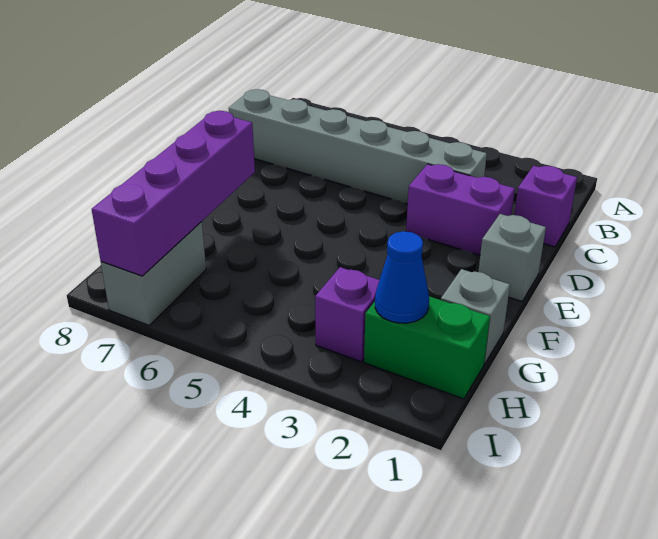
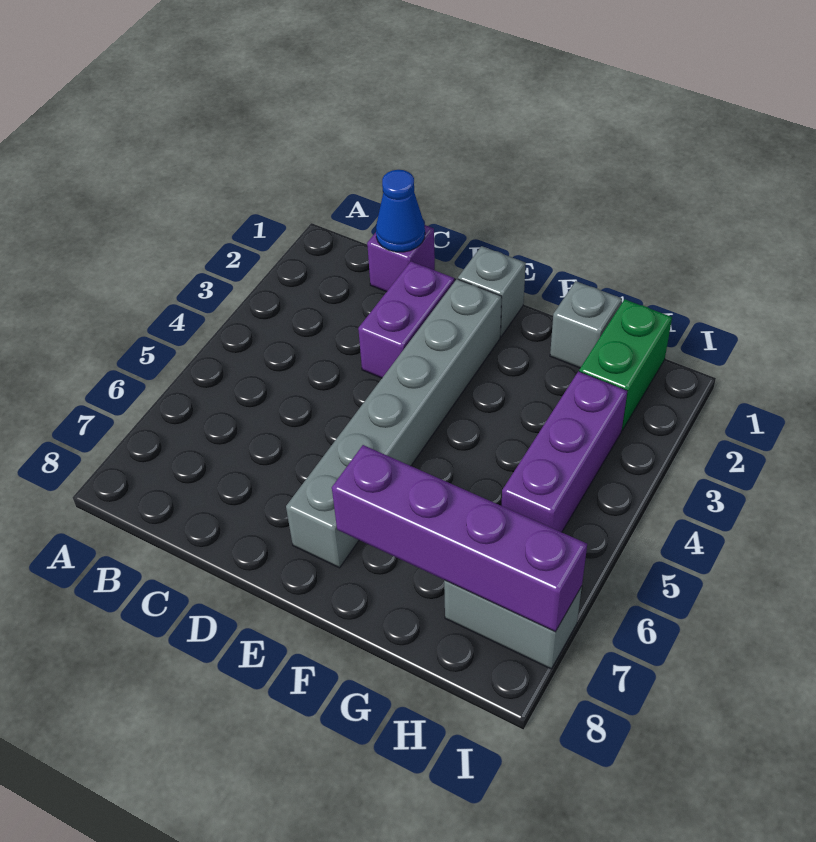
grey 1x6 brick [229,89,487,204] -> grey 1x6 brick moved to [286,279,502,568]
blue 1x1 cone [375,231,429,323] -> blue 1x1 cone moved to [376,170,425,252]
purple 1x1 brick [315,267,379,362] -> purple 1x3 brick [501,371,627,532]

